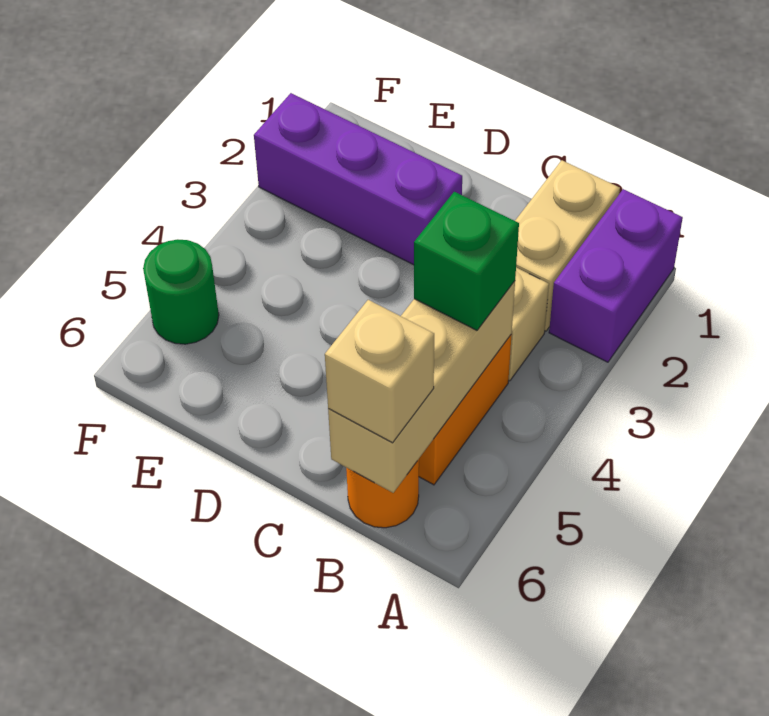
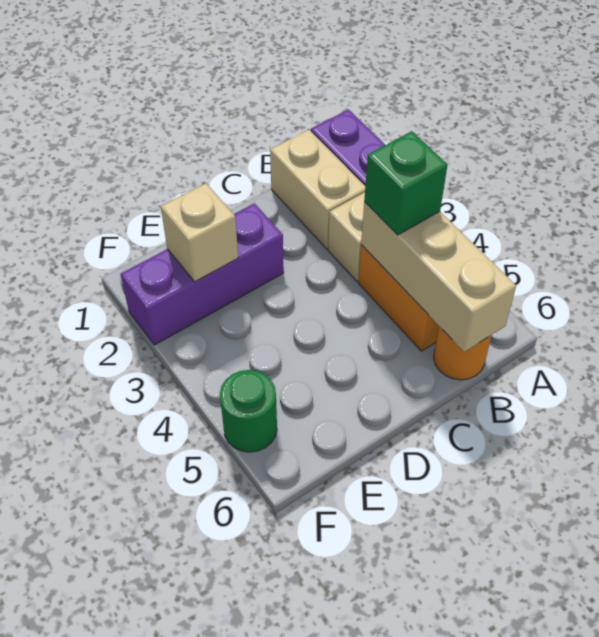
tan 1x1 brick [325,300,434,443] -> tan 1x1 brick moved to [161,183,238,282]

